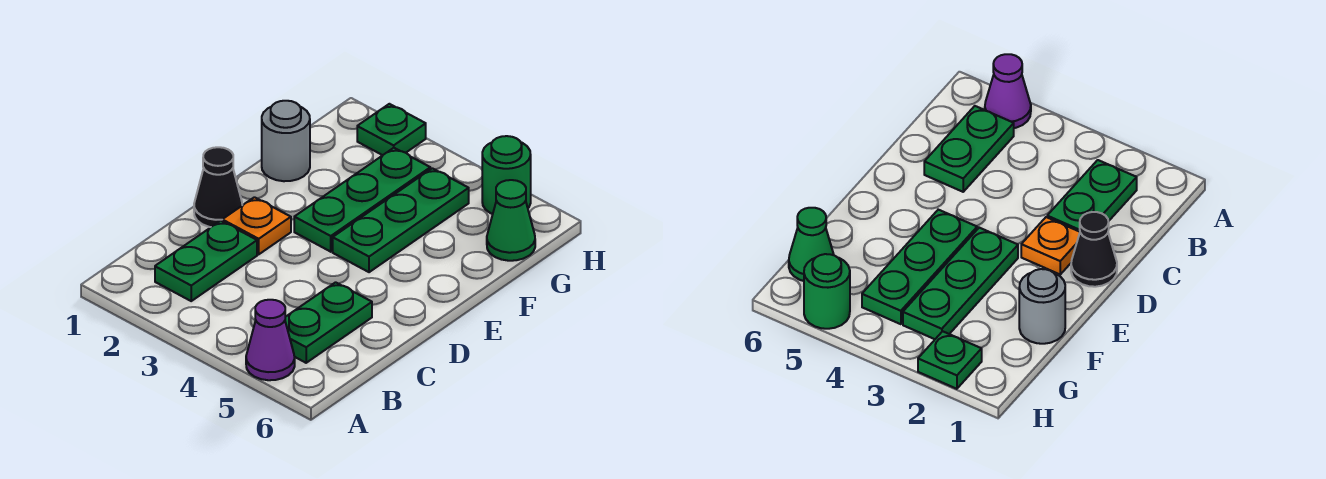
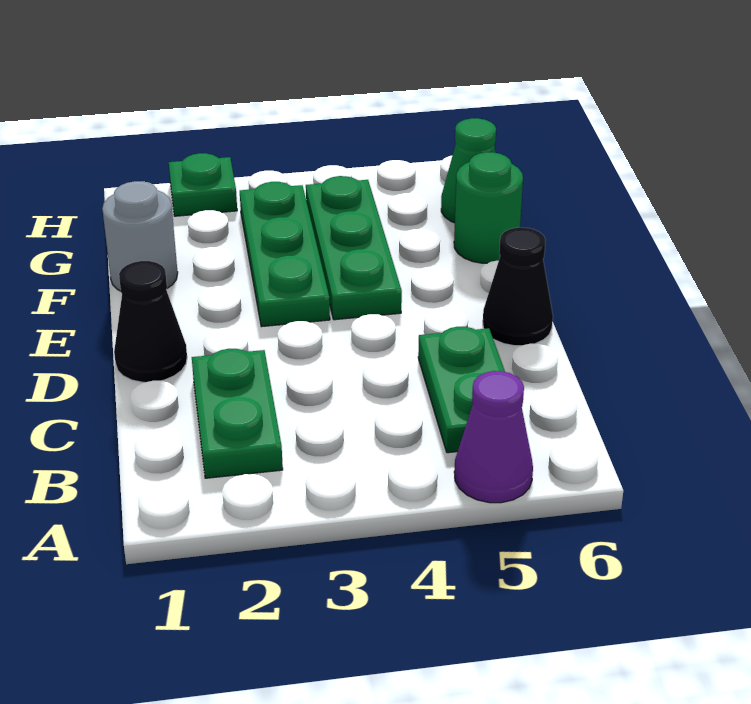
orange 1x1 plate [222,197,291,254] -> none
none -> black 1x1 cone [483,227,553,346]
green 1x1 round brick [482,136,531,214] -> green 1x1 round brick moved to [454,152,523,263]

